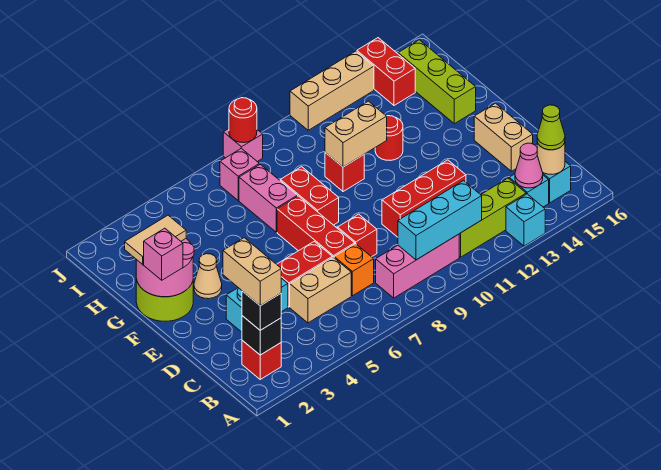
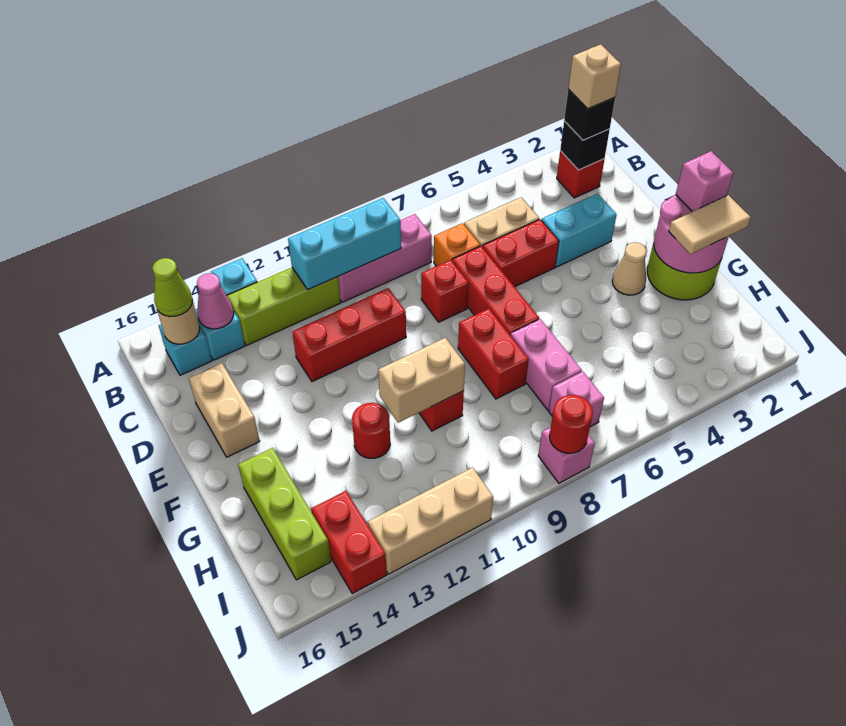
tan 1x2 brick [223,238,281,306] -> tan 1x1 brick [568,44,621,109]

